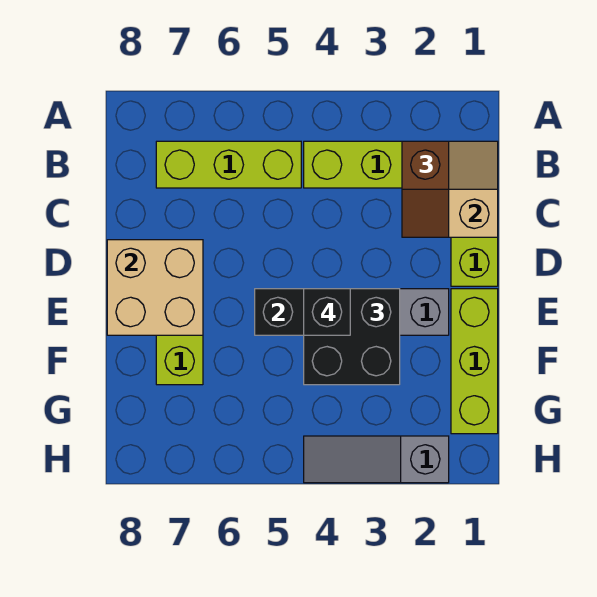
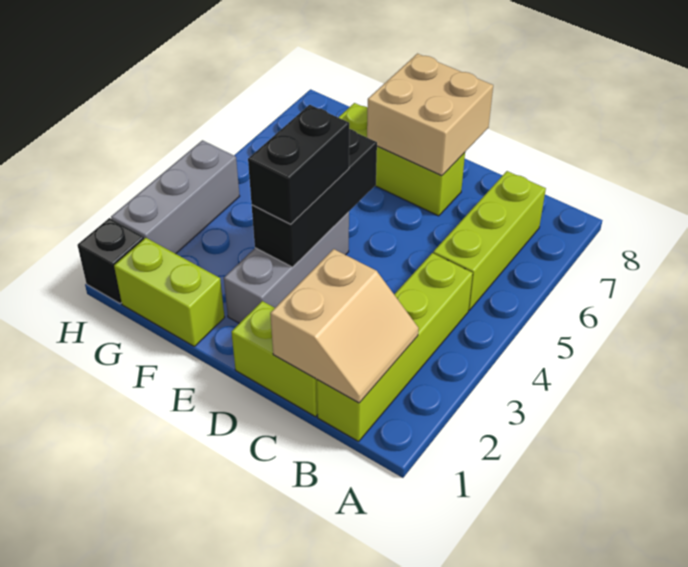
brown 1x2 slope [402,141,449,237] -> none
lime 1x3 brick [451,289,498,434] -> lime 1x2 brick [114,238,225,347]
black 2x2 brick [304,289,400,385] -> black 1x2 brick [248,105,349,224]
black 1x1 brick [304,289,350,335] -> black 1x1 brick moved to [77,218,144,304]
grey 1x3 slope [304,436,449,483] -> grey 1x3 brick [111,140,240,254]

